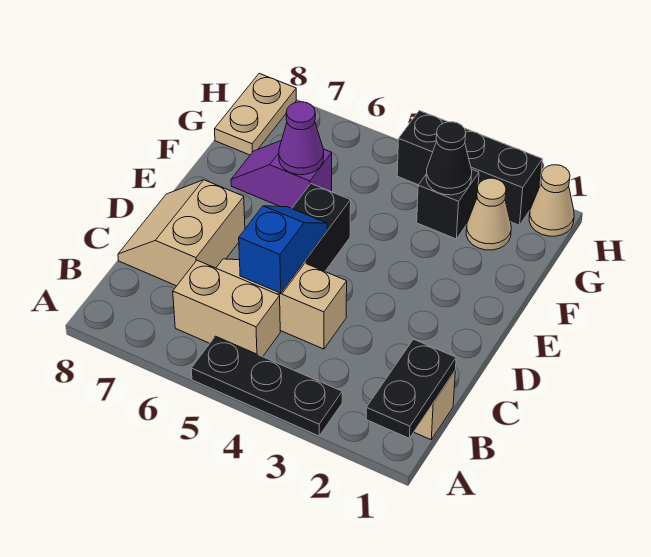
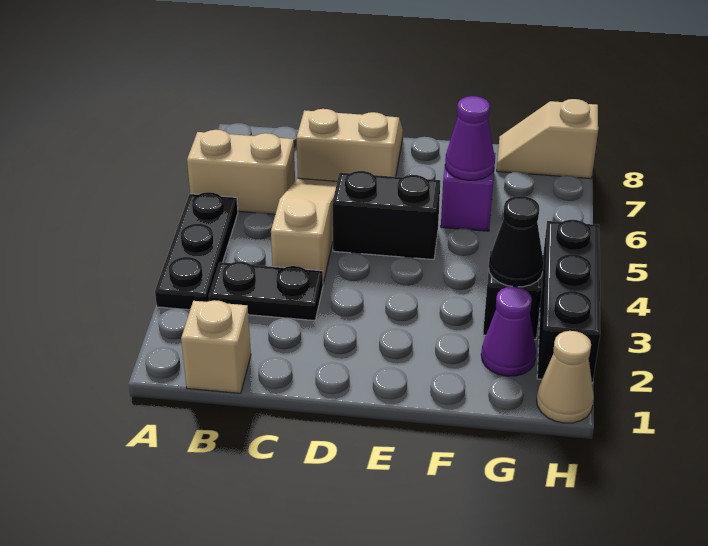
black 1x2 plate [366,339,456,438] -> black 1x2 plate moved to [209,262,323,321]
tan 1x2 brick [173,260,280,357] -> tan 1x2 brick turned to [187,130,295,214]
blue 1x2 slope [239,206,327,293] -> none
tan 1x1 cone [466,178,511,250] -> purple 1x1 cone [481,287,536,376]
tan 1x2 plate [215,73,296,155] -> tan 1x2 slope [497,99,598,179]

